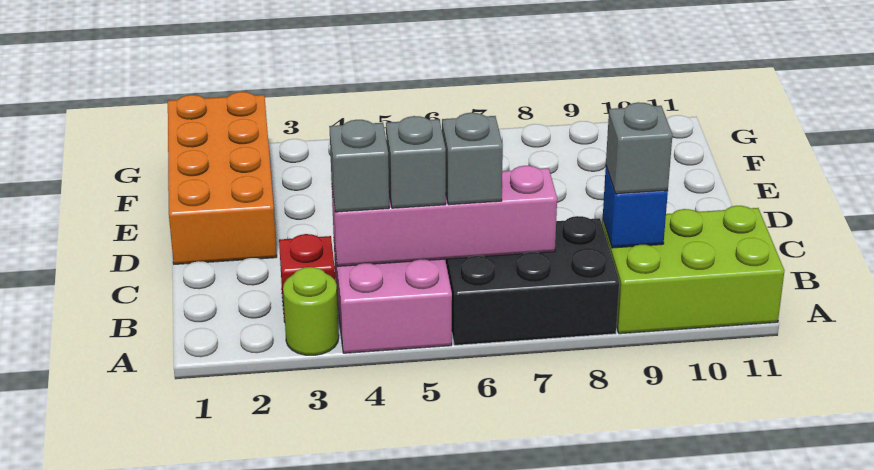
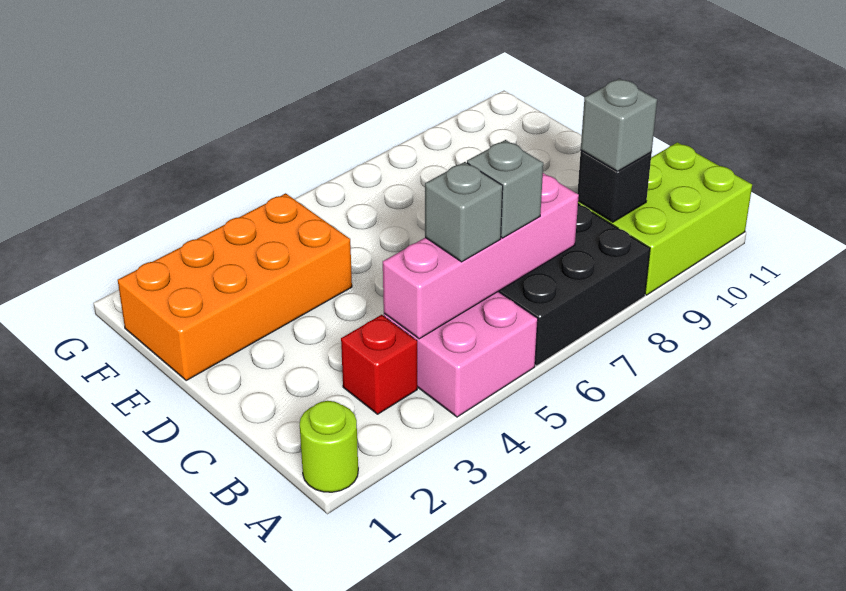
lime 1x1 round brick [283,267,339,355] -> lime 1x1 round brick moved to [300,401,358,492]
grey 1x1 brick [329,120,389,212] -> none
blue 1x1 brick [603,166,668,248] -> black 1x1 brick [577,150,652,222]
orange 2x4 brick [168,92,277,264] -> orange 2x4 brick turned to [118,193,352,380]

